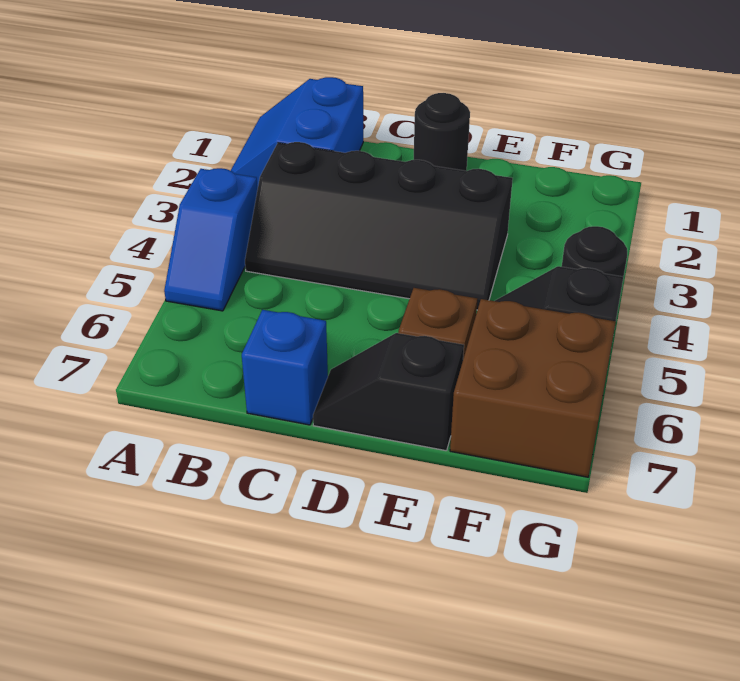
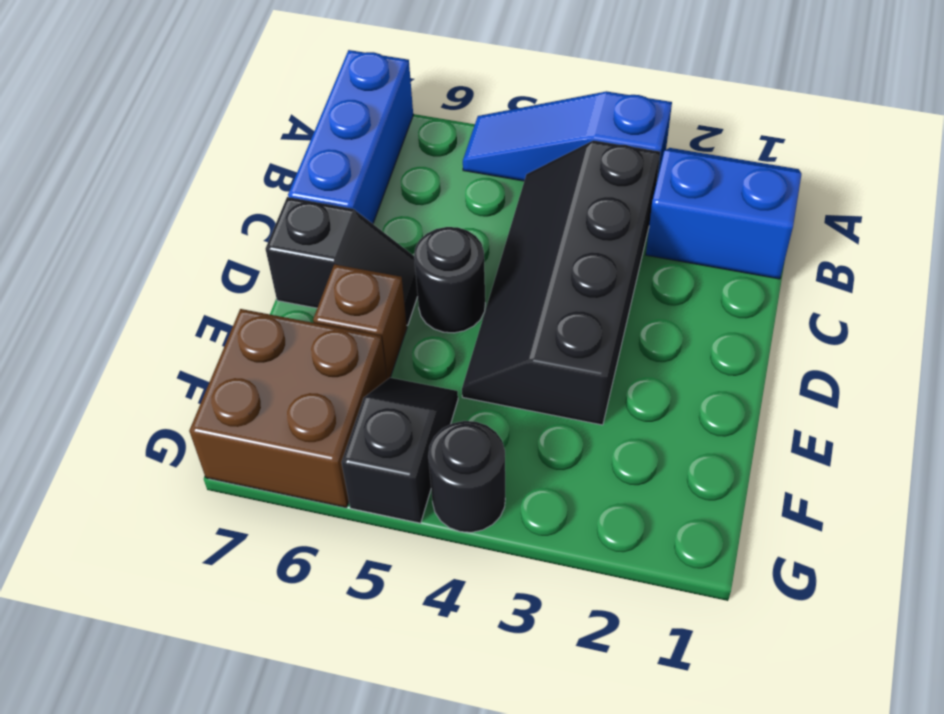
blue 1x2 slope [164,168,257,311] -> blue 1x3 slope [463,91,672,181]
blue 1x1 brick [242,310,328,425] -> blue 1x3 brick [288,50,413,224]
black 1x1 round brick [414,93,470,171] -> black 1x1 round brick moved to [414,227,485,333]
black 1x2 slope [313,333,464,451] -> black 1x2 slope turned to [266,197,418,325]

